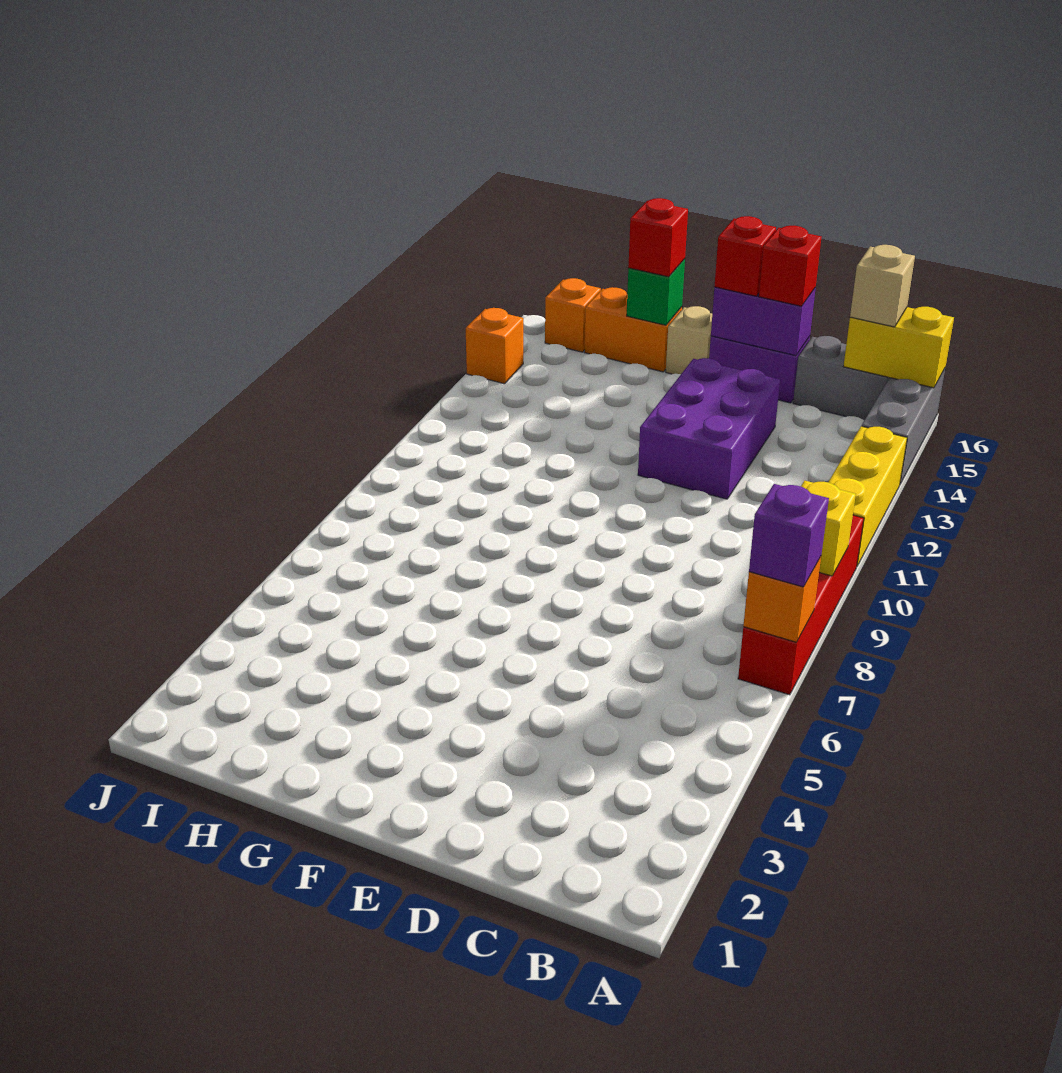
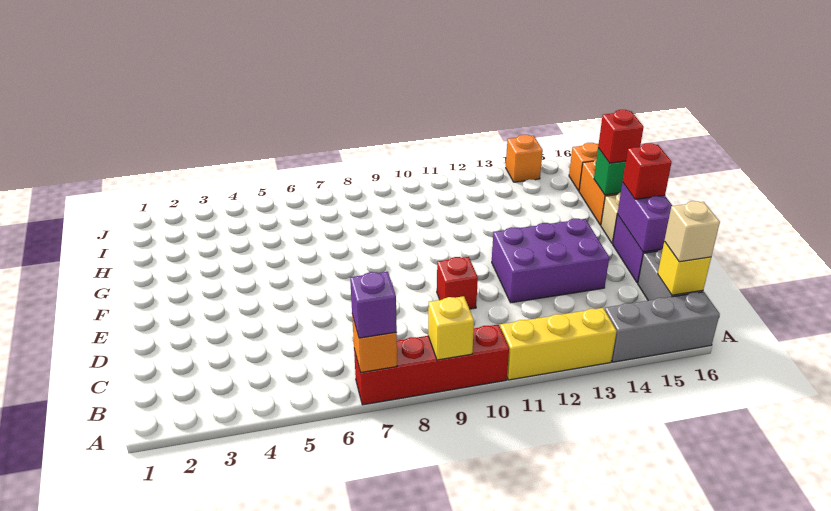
yellow 1x2 brick [844,307,954,388] -> yellow 1x1 brick [658,242,711,295]
red 1x1 brick [759,226,821,306] -> red 1x1 brick moved to [437,257,478,309]

